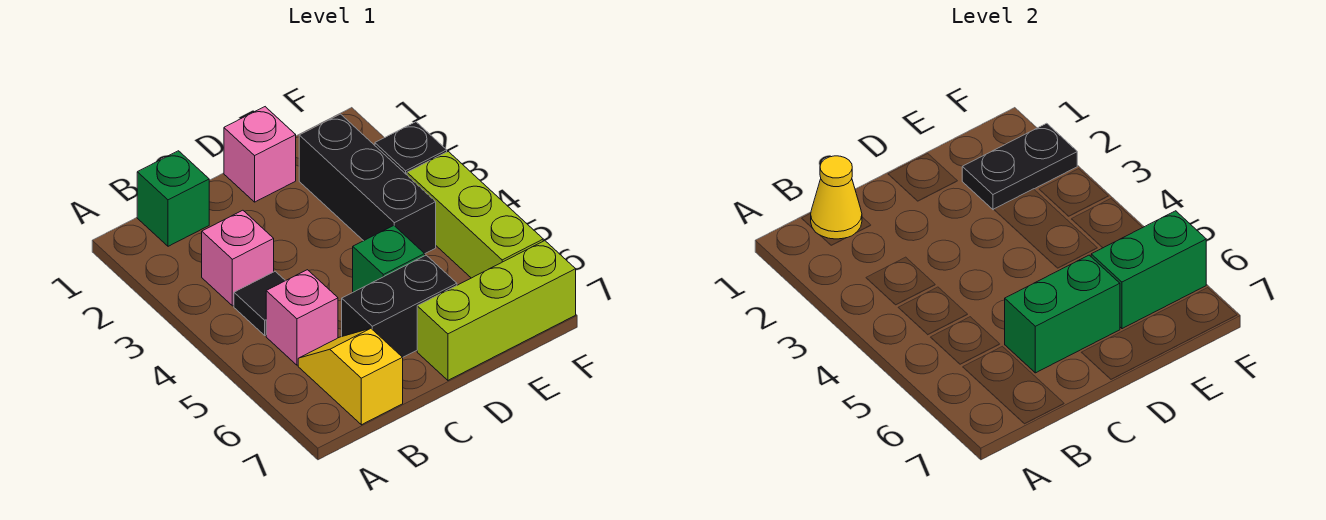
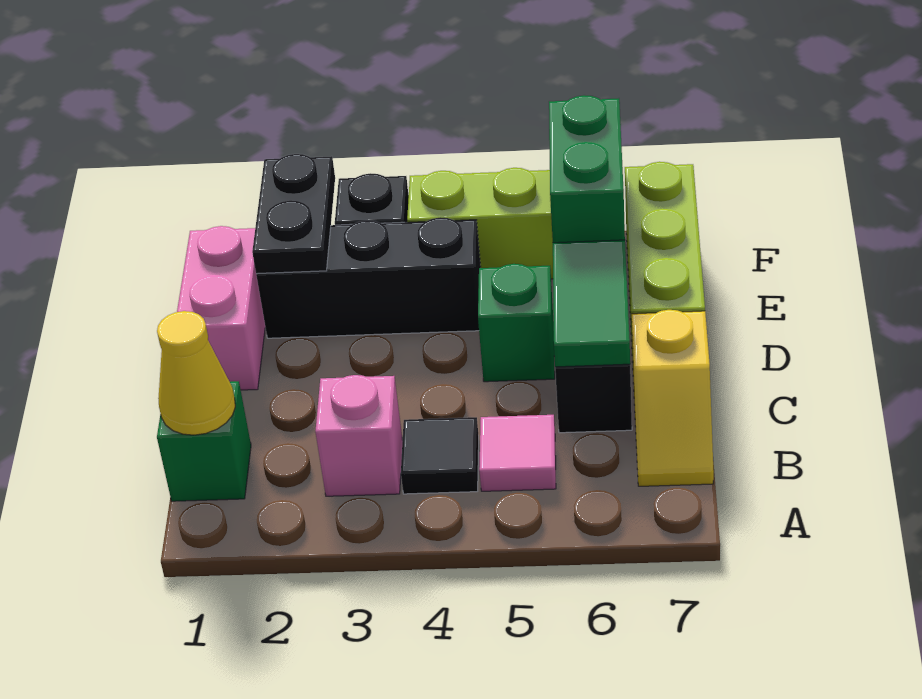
pink 1x1 brick [266,270,338,365] -> pink 1x1 tile [479,415,556,491]
yellow 1x2 slope [298,328,403,425] -> yellow 1x2 slope turned to [632,310,714,486]
green 1x2 brick [1005,255,1120,373] -> green 1x2 tile [553,240,630,367]
pink 1x1 brick [224,107,296,202] -> pink 1x2 brick [177,226,265,390]

